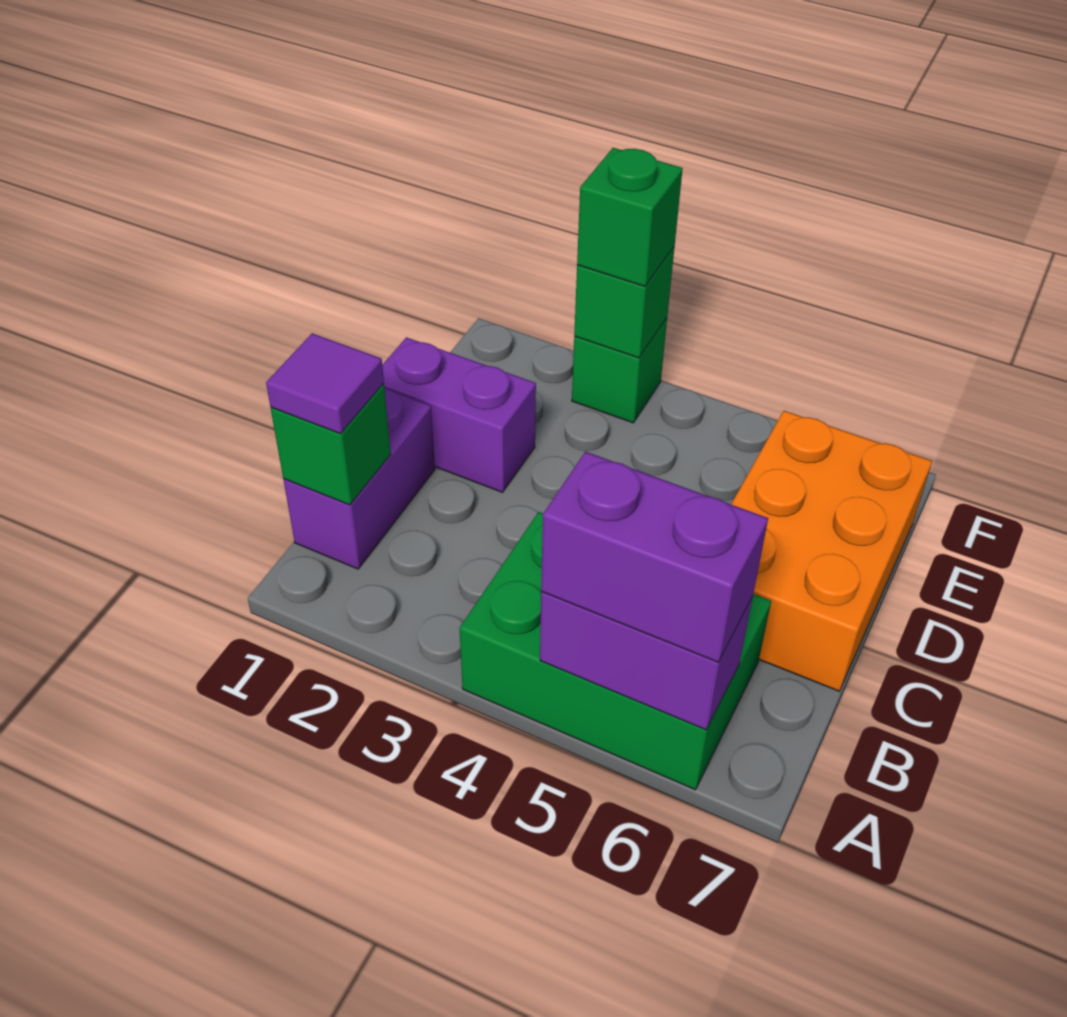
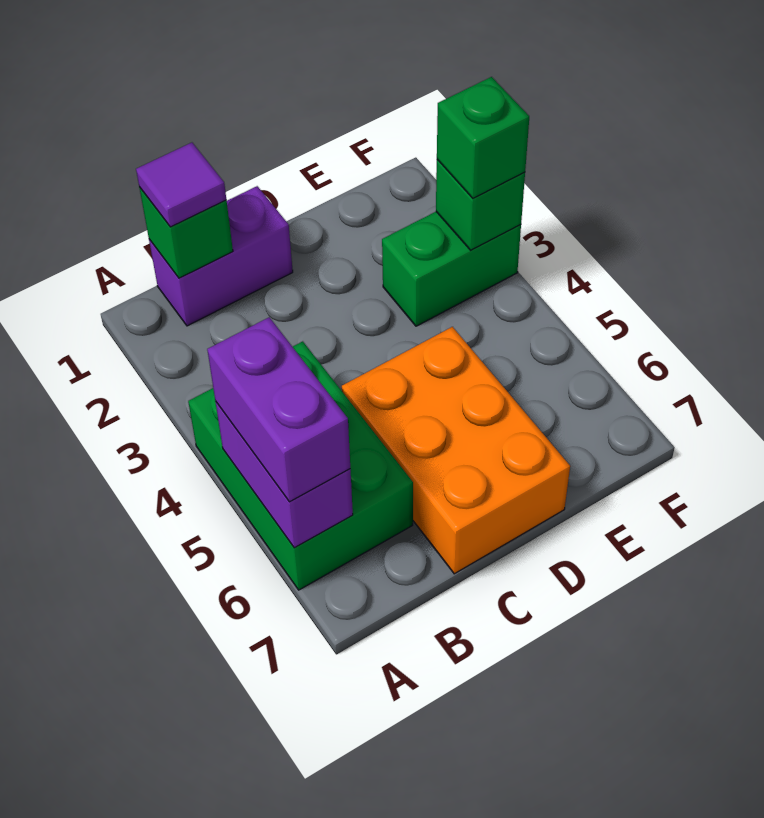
orange 2x3 brick [731,411,932,691] -> orange 2x3 brick turned to [342,327,570,574]
purple 1x2 brick [382,337,536,492] -> none
green 1x1 brick [572,318,667,423] -> green 1x2 brick [382,212,521,326]

